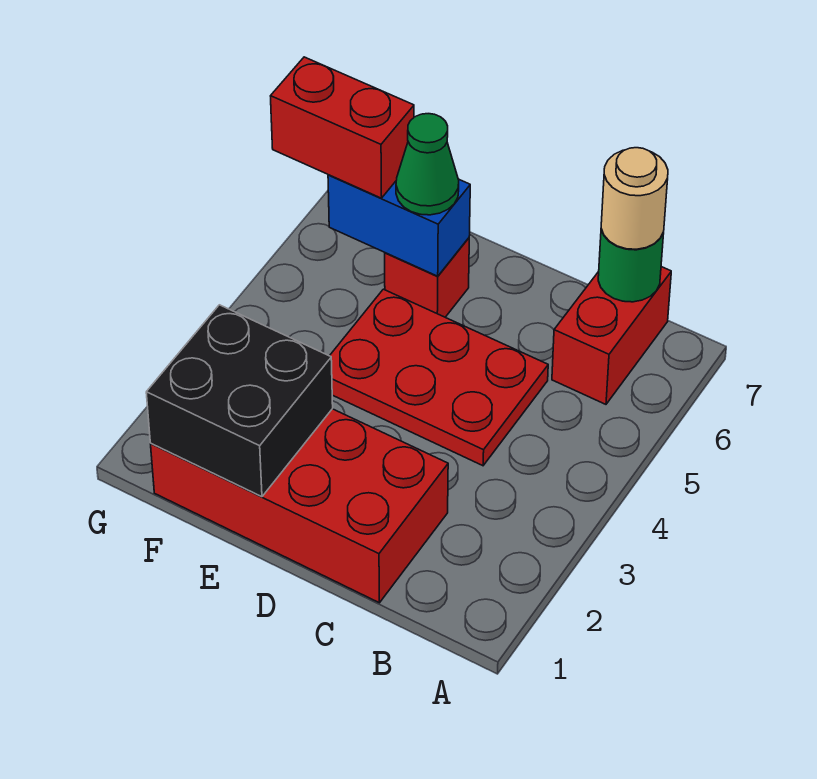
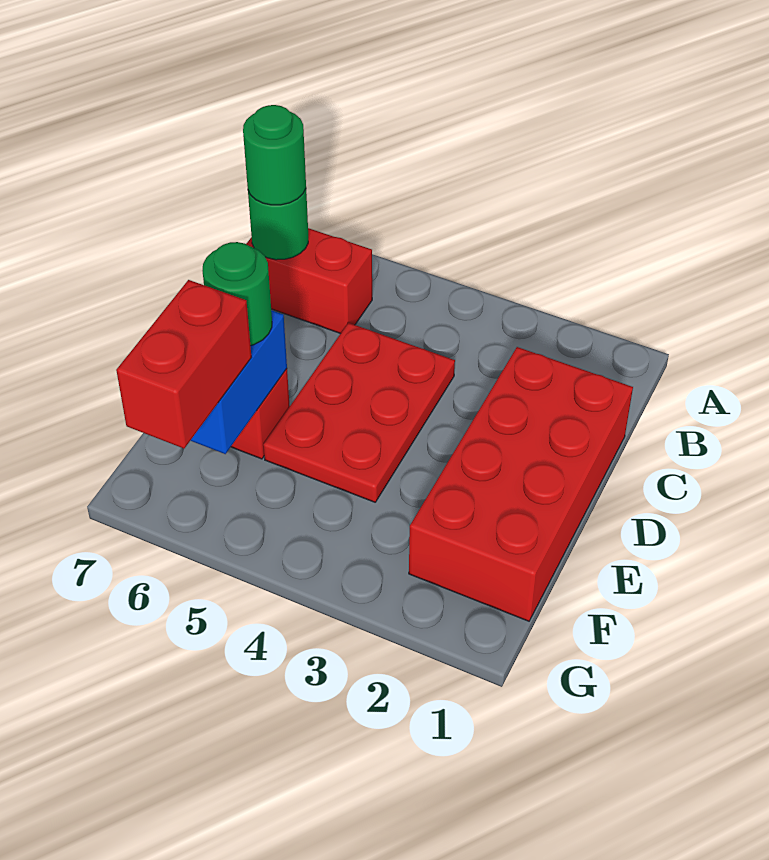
tan 1x1 round brick [601,148,668,249] -> green 1x1 round brick [243,105,306,205]
black 2x2 brick [146,305,333,497] -> none
green 1x1 cone [396,114,459,215] -> green 1x1 round brick [202,242,272,346]

